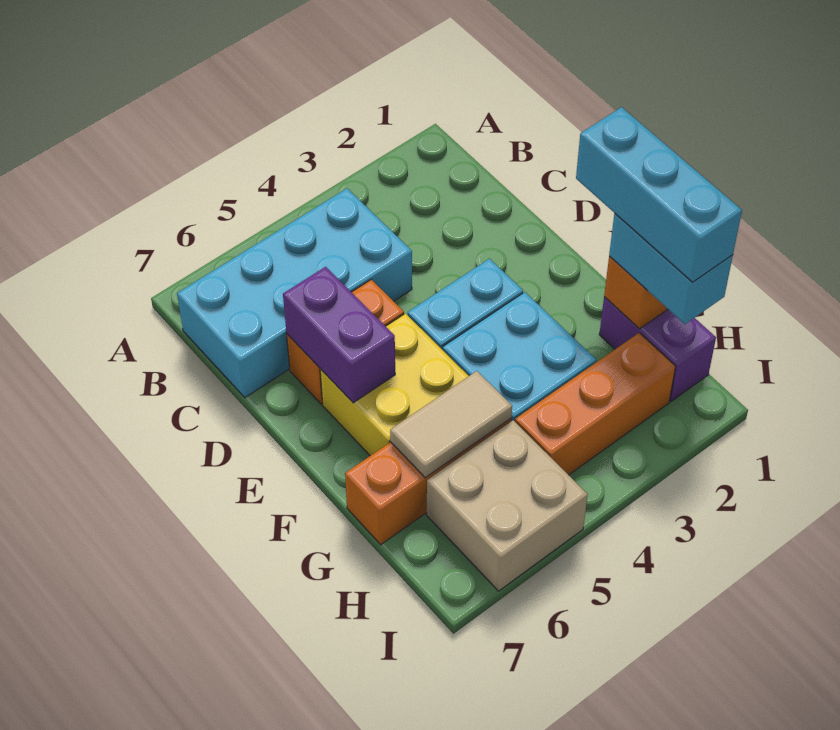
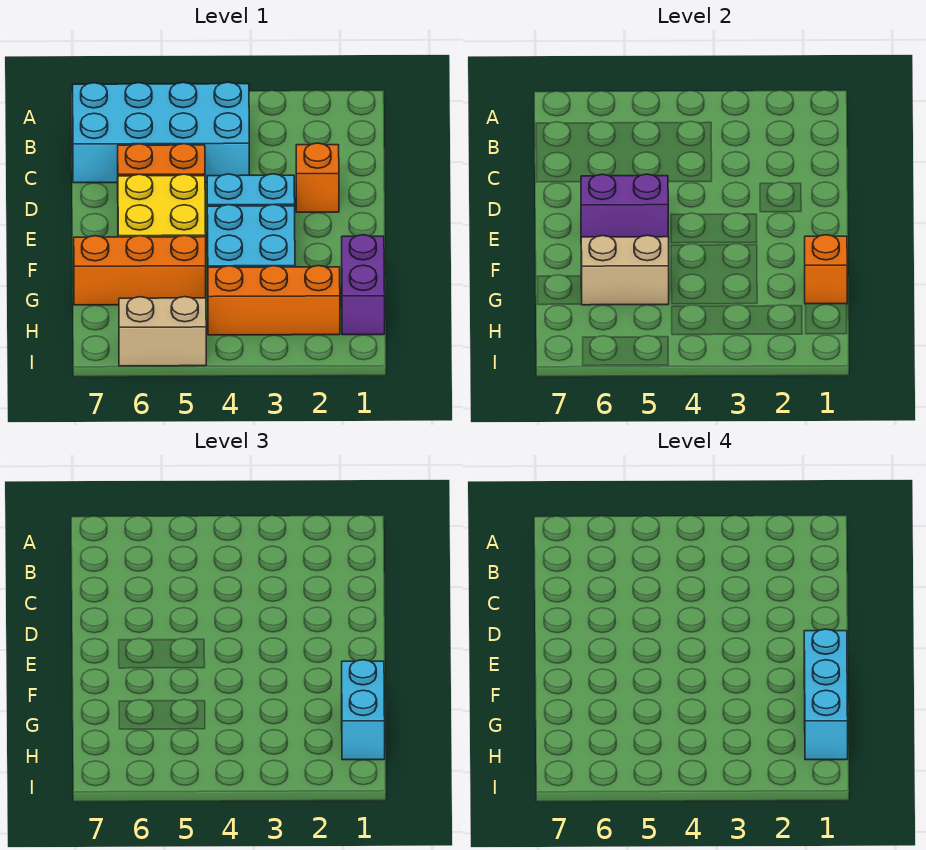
none -> orange 1x1 brick [296,143,339,212]
purple 1x2 brick [283,267,395,403] -> purple 1x2 brick turned to [581,174,668,237]
tan 1x2 tile [390,371,512,478] -> tan 1x2 brick [581,235,669,305]
tan 2x2 brick [427,420,588,591] -> tan 1x2 brick [119,297,206,366]

